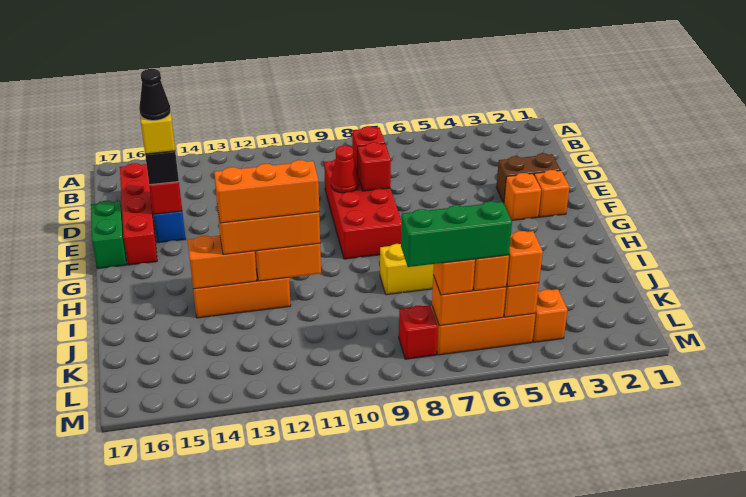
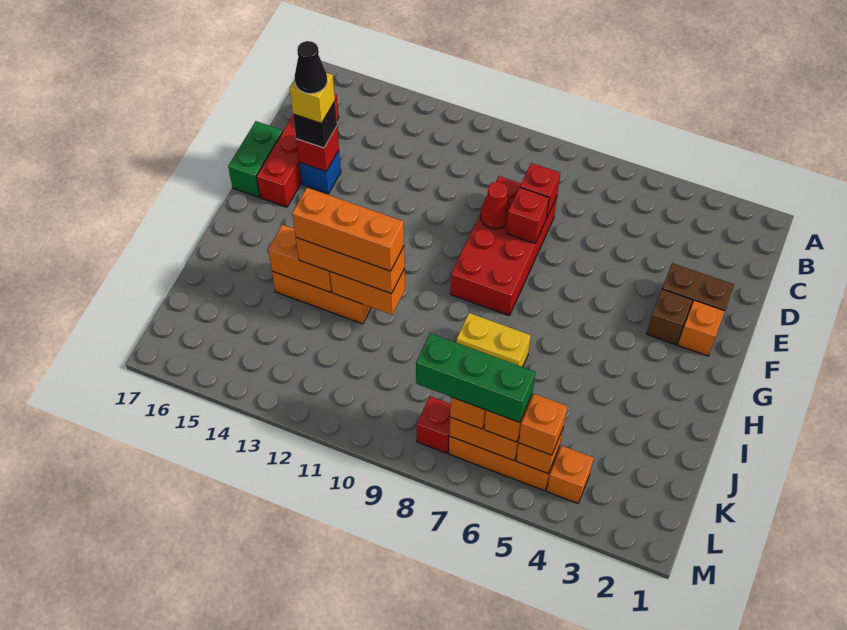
orange 1x1 brick [504,173,541,220] -> brown 1x1 brick [647,289,692,345]

